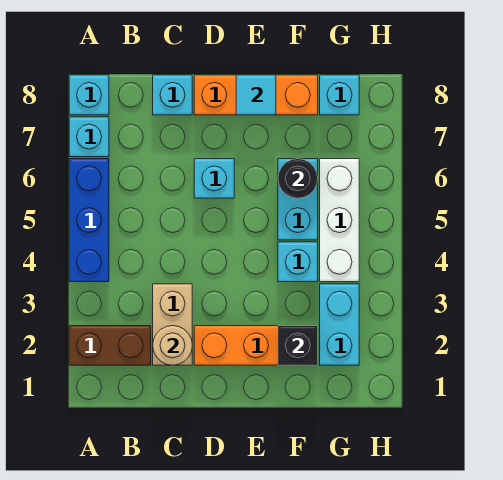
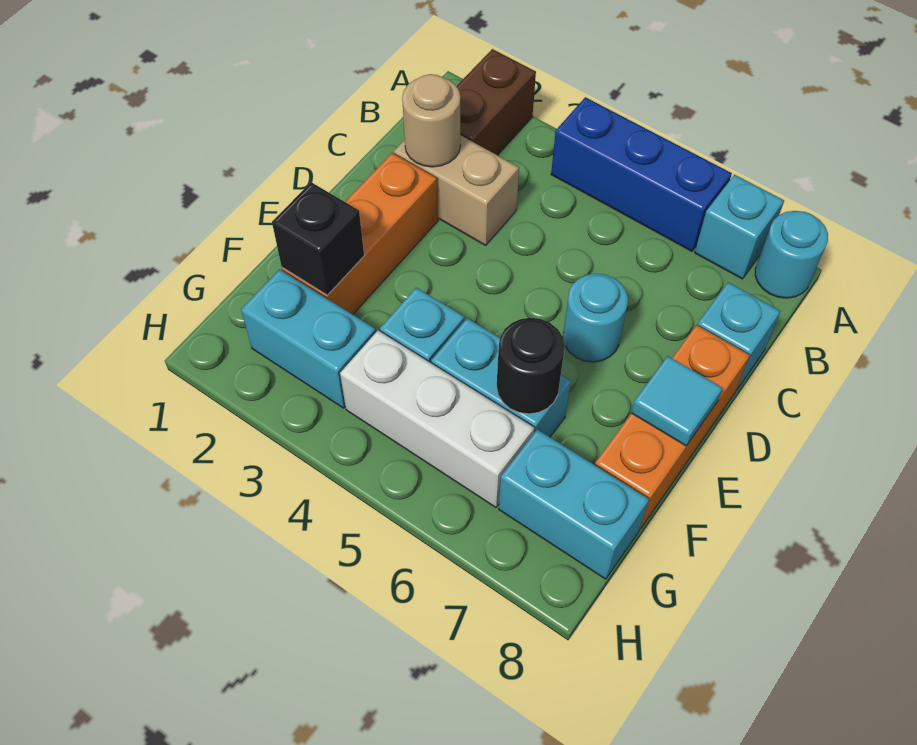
cyan 1x1 brick [69,75,109,115] -> cyan 1x1 round brick [755,211,828,298]
cyan 1x1 brick [194,159,234,198] -> cyan 1x1 round brick [563,274,628,362]
cyan 1x1 brick [320,75,359,115] -> cyan 1x2 brick [499,430,649,579]

